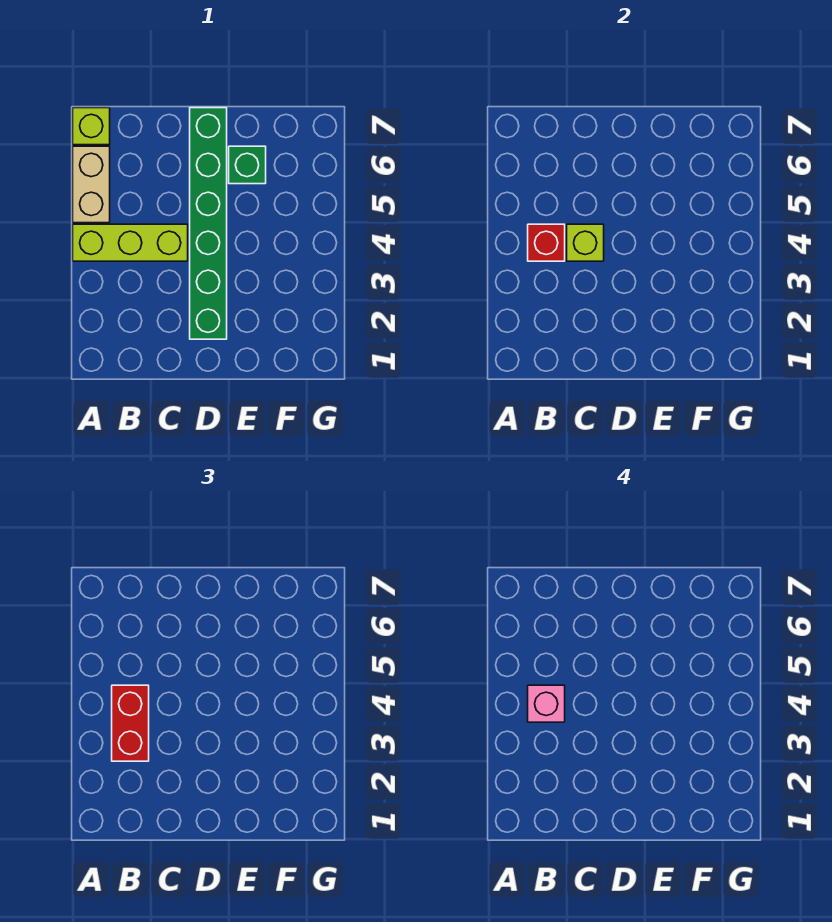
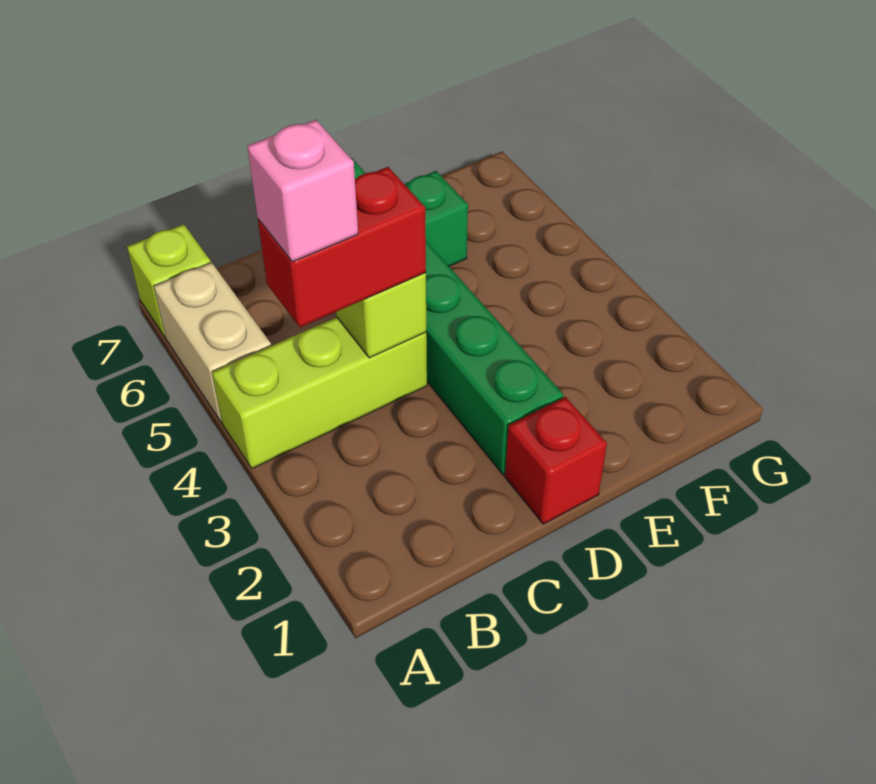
red 1x2 brick [112,685,149,761] -> red 1x2 brick turned to [258,167,426,327]
red 1x1 brick [528,224,565,261] -> red 1x1 brick moved to [505,397,607,524]

